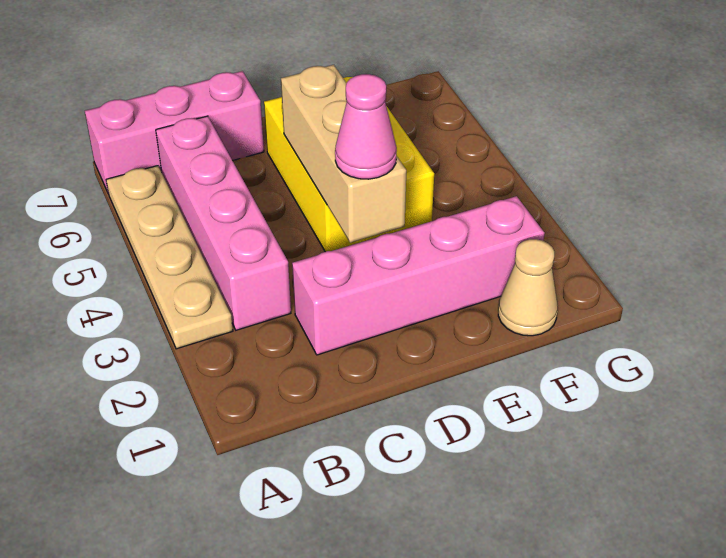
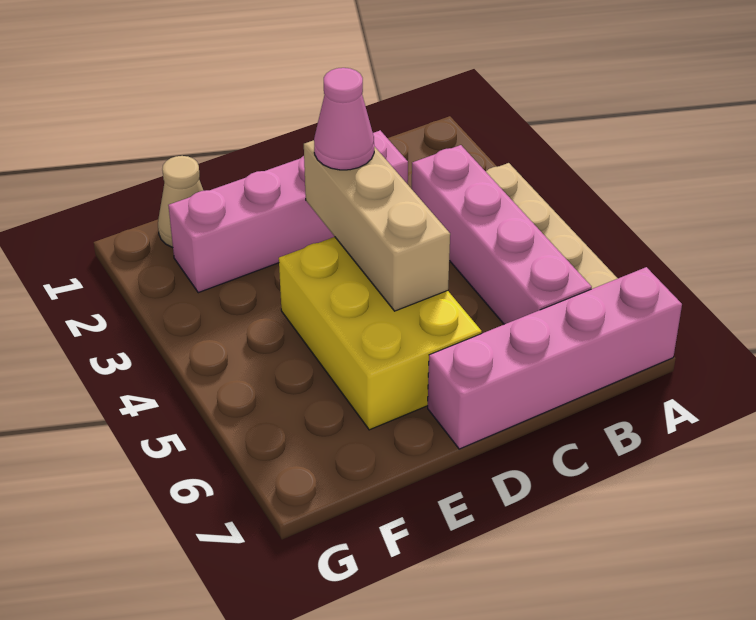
pink 1x3 brick [85,71,264,194] -> pink 1x4 brick [428,267,682,449]

